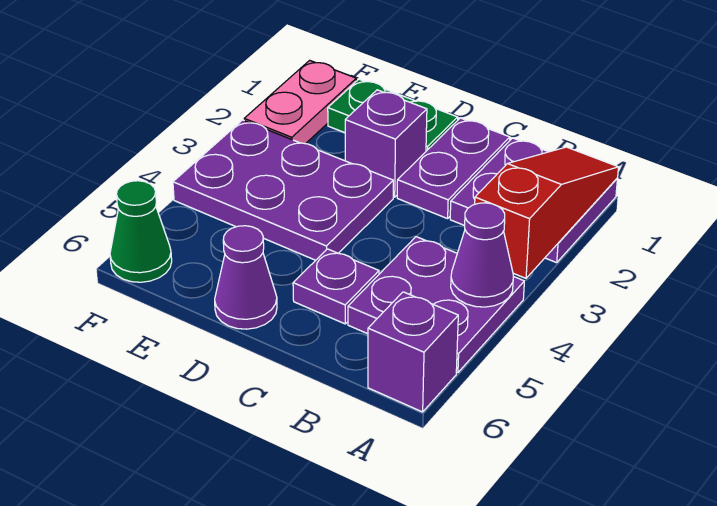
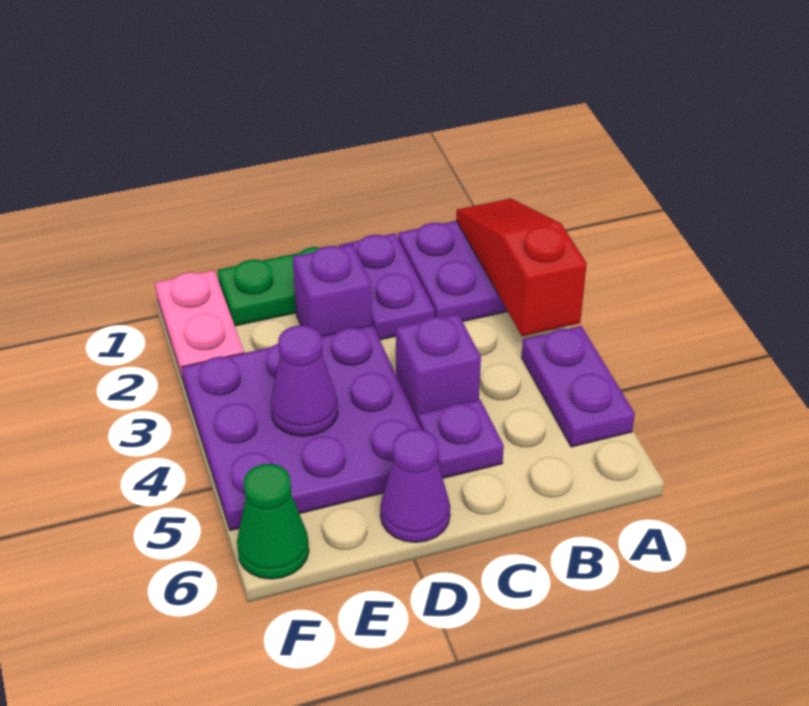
purple 2x2 plate [348,237,524,373] -> purple 1x2 plate [522,326,635,447]
purple 1x1 cone [451,203,513,307] -> purple 1x1 cone moved to [271,326,338,436]
purple 1x1 brick [368,292,458,412] -> purple 1x1 brick moved to [396,314,481,421]
purple 2x3 plate [173,120,393,260] -> purple 3x3 plate [182,325,421,531]

